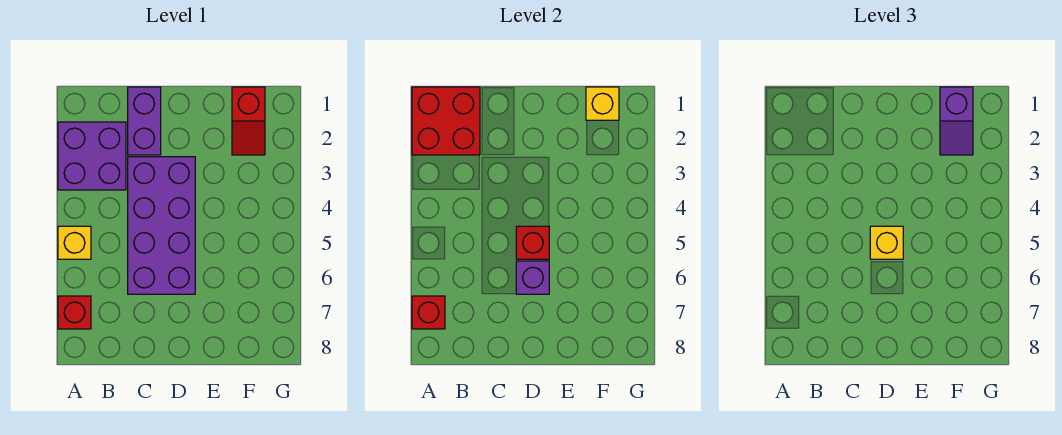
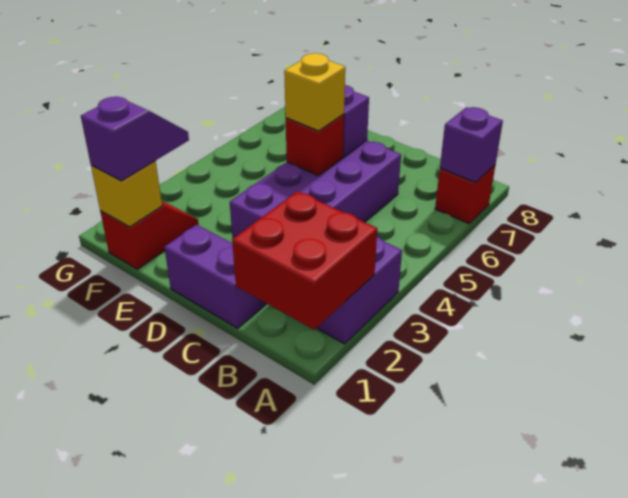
yellow 1x1 brick [58,226,91,259] -> none
red 1x1 brick [412,296,445,329] -> purple 1x1 brick [440,107,503,182]
purple 1x2 brick [128,87,161,155] -> purple 1x2 brick turned to [164,225,267,328]

